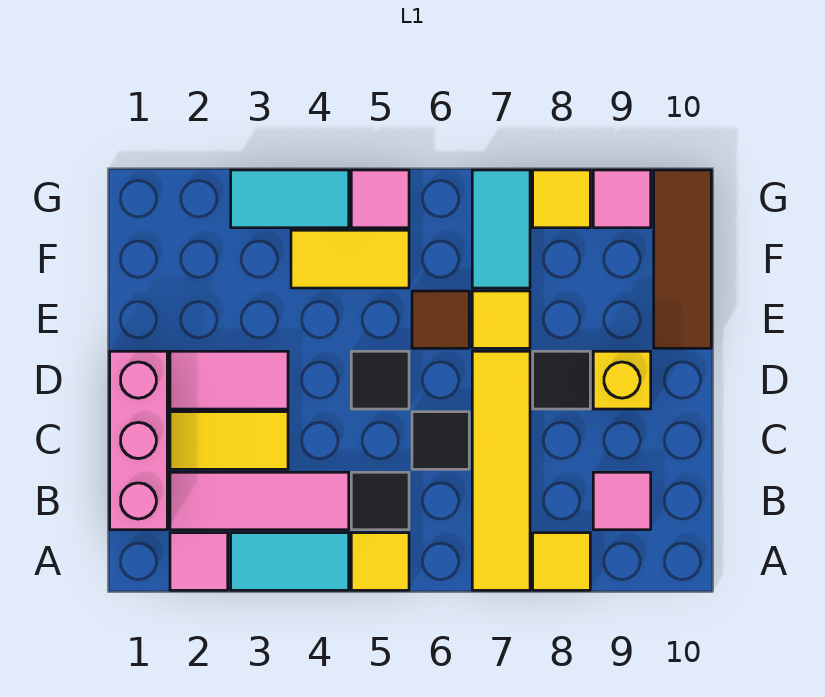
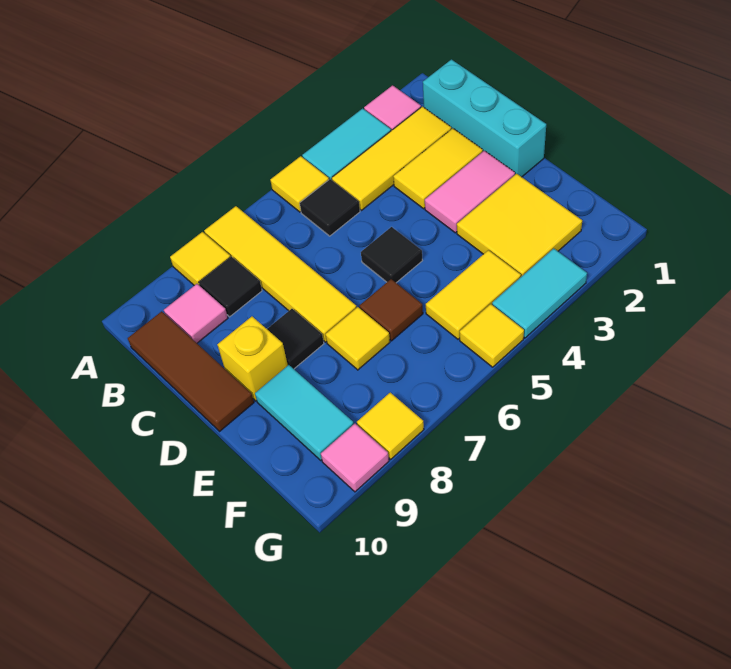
pink 1x3 brick [110,351,167,530] -> cyan 1x3 brick [423,59,546,177]
pink 1x3 tile [170,472,349,530] -> yellow 1x3 tile [332,106,451,210]
black 1x1 tile [412,412,469,469] -> black 1x1 tile moved to [199,257,262,317]
none -> yellow 2x2 tile [457,174,582,277]
brown 1x3 tile [654,170,711,348] -> brown 1x3 tile moved to [128,311,254,431]
cyan 1x2 tile [472,170,530,288] -> cyan 1x2 tile moved to [255,365,354,460]
pink 1x1 tile [351,170,409,228] -> yellow 1x1 tile [460,304,524,367]

